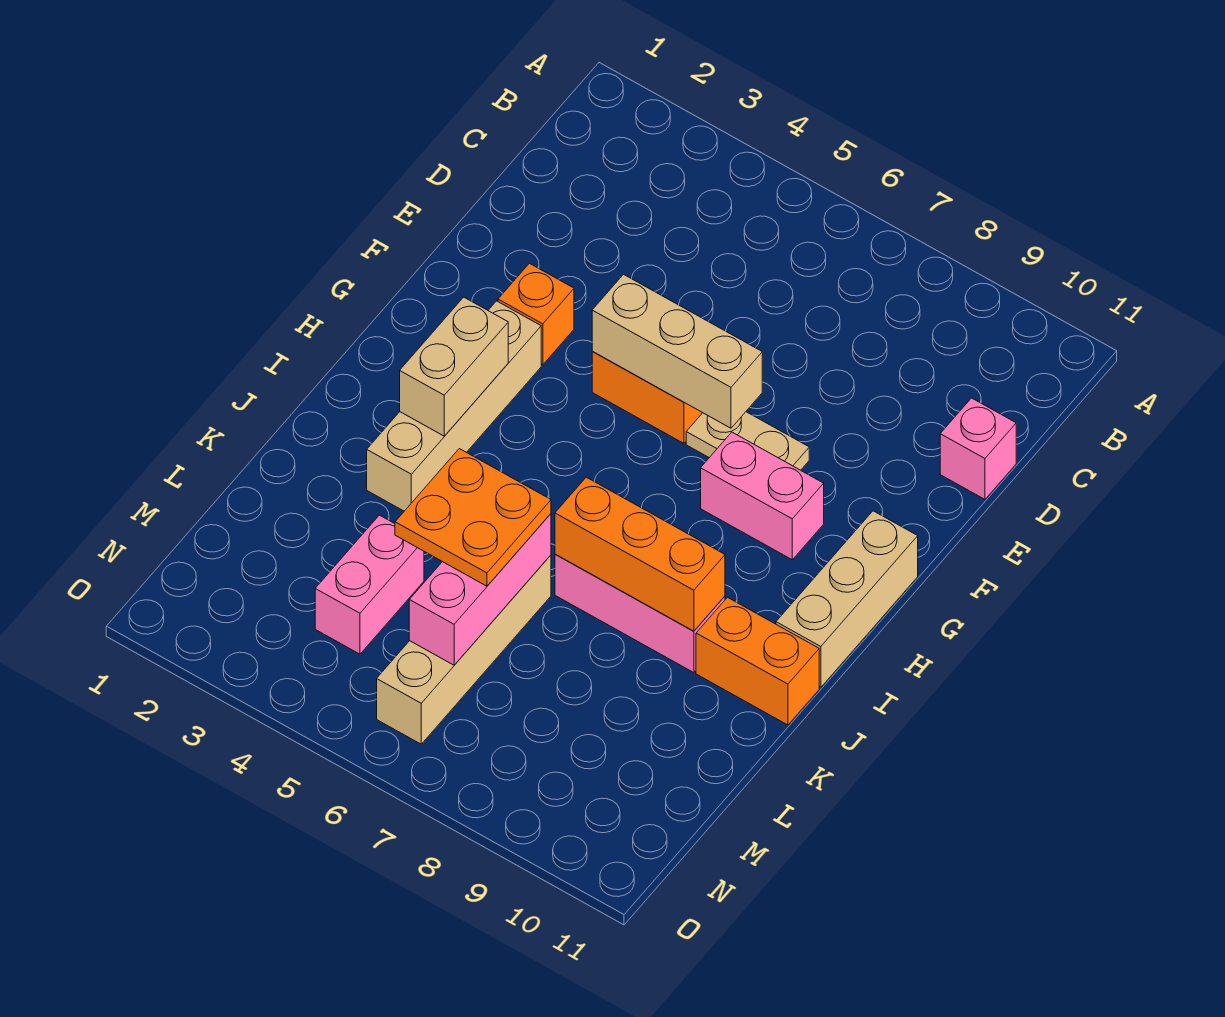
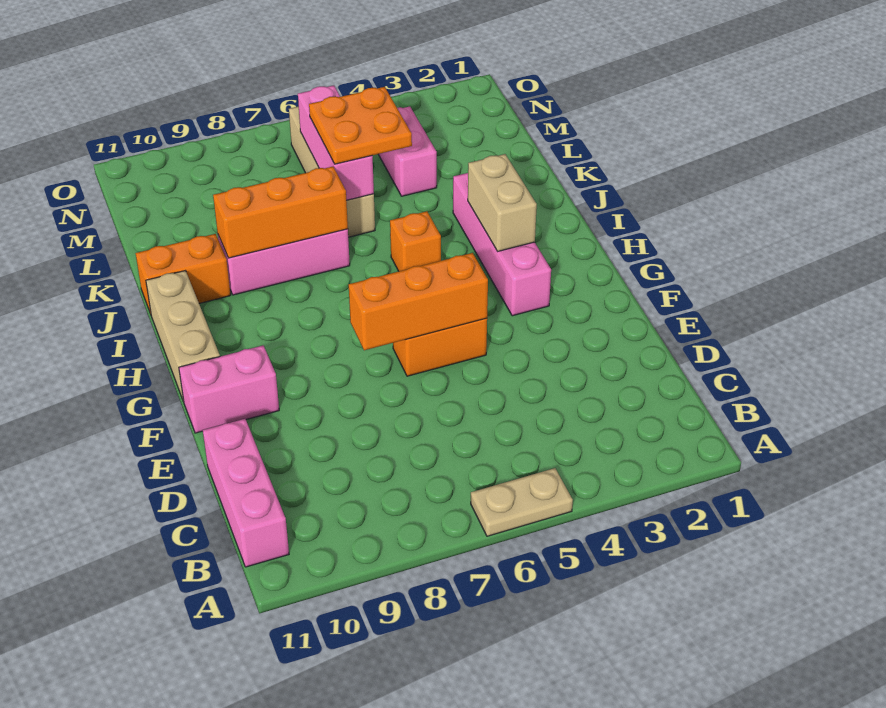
pink 1x1 brick [940,398,1016,499] -> pink 1x3 brick [203,419,289,567]
orange 1x1 brick [498,263,574,365] -> orange 1x1 brick moved to [390,211,441,271]
tan 1x3 brick [592,275,762,428] -> orange 1x3 brick [349,253,488,350]
tan 1x2 plate [686,412,809,470] -> tan 1x2 plate moved to [471,468,573,536]
tan 1x4 brick [367,301,541,511] -> pink 1x4 brick [453,173,551,316]
pink 1x2 brick [701,432,824,560] -> pink 1x2 brick moved to [179,346,279,433]

